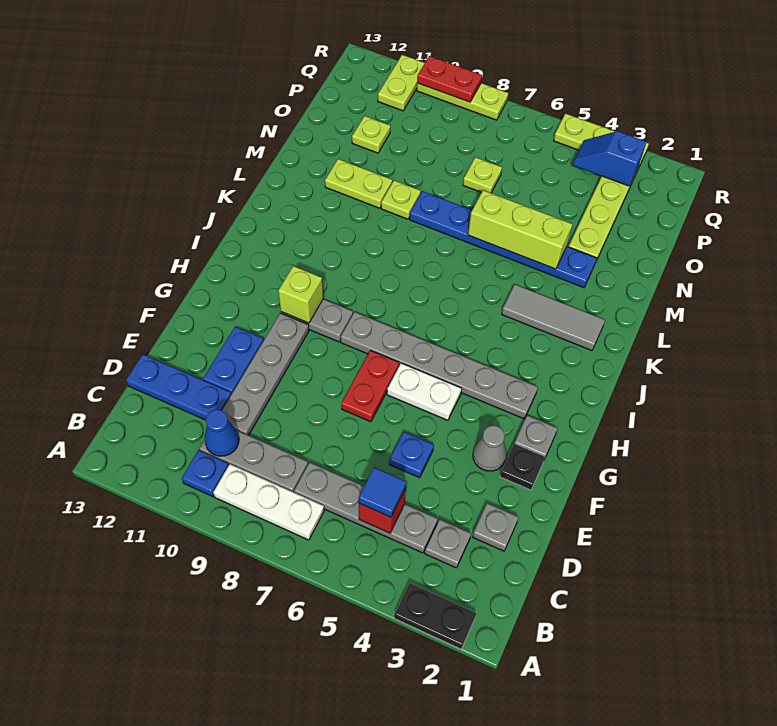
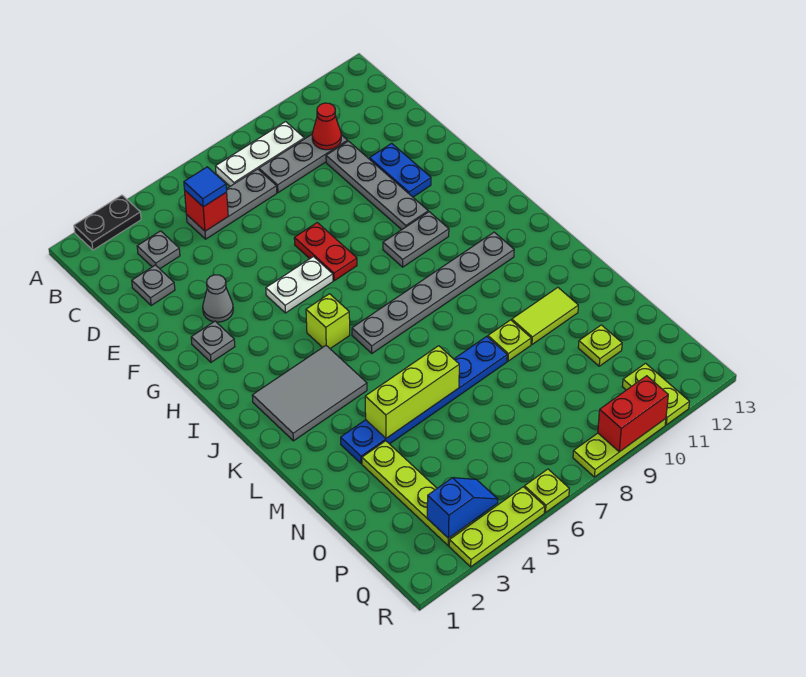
blue 1x1 plate [182,450,229,497] -> none
grey 1x4 plate [294,462,438,553] -> grey 1x3 plate [186,169,277,239]
blue 1x1 cone [205,410,239,456] -> red 1x1 cone [312,103,341,150]
blue 1x3 plate [126,355,231,420] -> none
blue 1x1 plate [389,432,434,478] -> none
black 1x1 plate [500,444,545,490] -> none
grey 1x6 plate [341,312,538,419] -> grey 1x6 plate moved to [352,232,514,353]
lime 1x1 brick [278,266,323,323] -> lime 1x1 brick moved to [306,294,350,348]
grey 1x3 tile [502,284,605,351] -> grey 2x3 tile [252,346,367,441]
lime 1x2 plate [325,159,392,208] -> lime 1x2 tile [512,287,578,344]
lime 1x1 plate [463,157,502,193] -> lime 1x1 plate moved to [524,469,569,512]
red 1x2 plate [417,56,482,102] -> red 1x2 brick [598,376,668,452]

